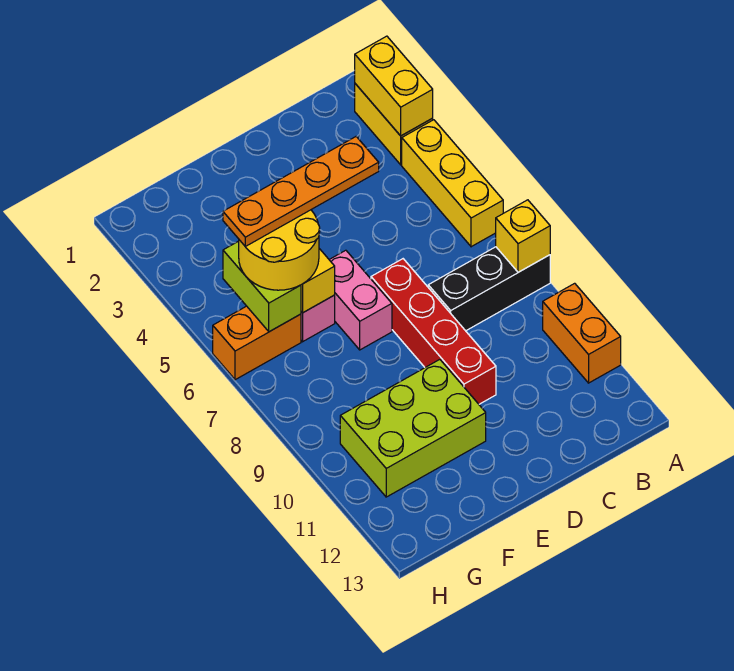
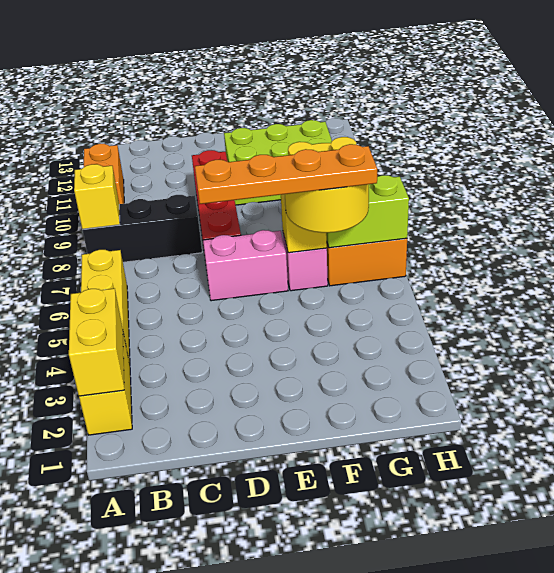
pink 1x2 brick [329,250,392,350] -> pink 1x2 brick turned to [203,230,288,301]
lime 1x2 brick [223,241,301,332] -> lime 1x2 brick turned to [326,175,409,248]

